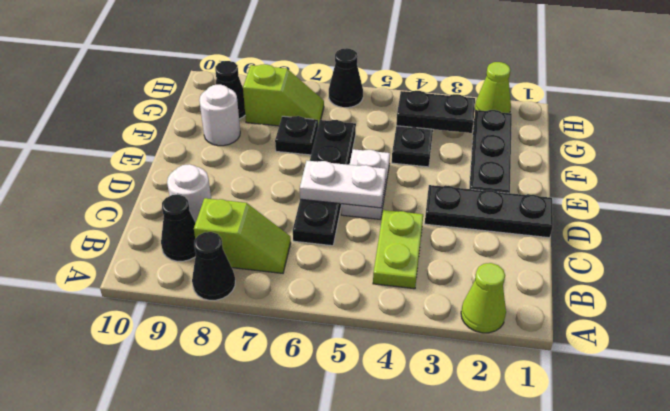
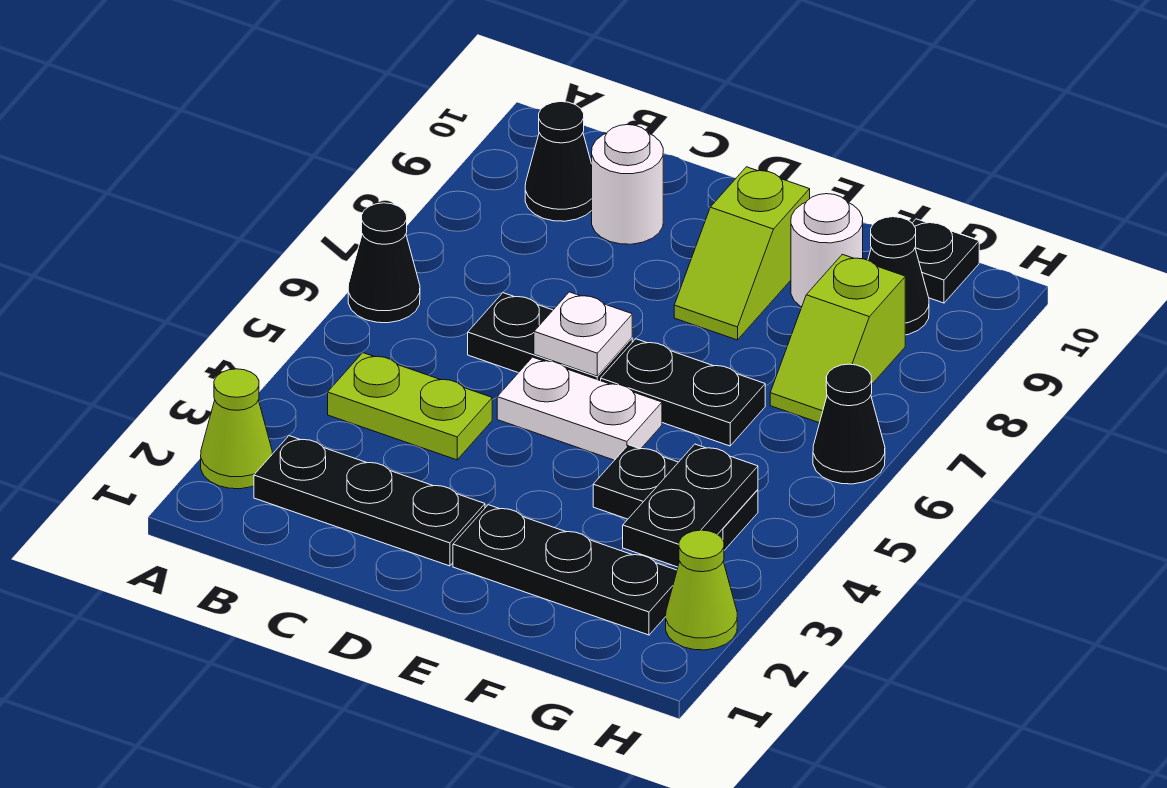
black 1x1 cone [192,232,235,300] -> black 1x1 cone moved to [348,203,420,323]
lime 1x2 slope [194,198,291,273] -> lime 1x2 slope moved to [674,167,810,340]
black 1x3 plate [425,185,553,238] -> black 1x3 plate turned to [254,436,485,566]
white 1x2 plate [300,161,386,208] -> white 1x1 plate [534,292,632,376]
black 1x1 plate [275,116,318,155] -> black 1x1 plate moved to [913,219,979,303]

